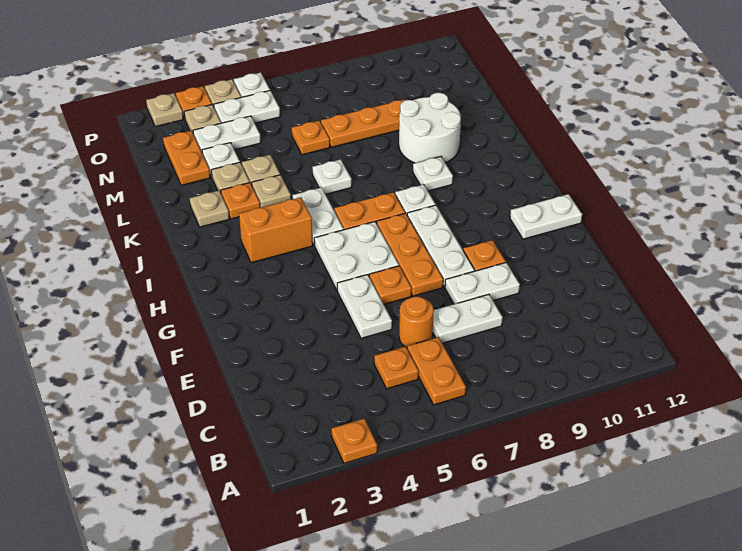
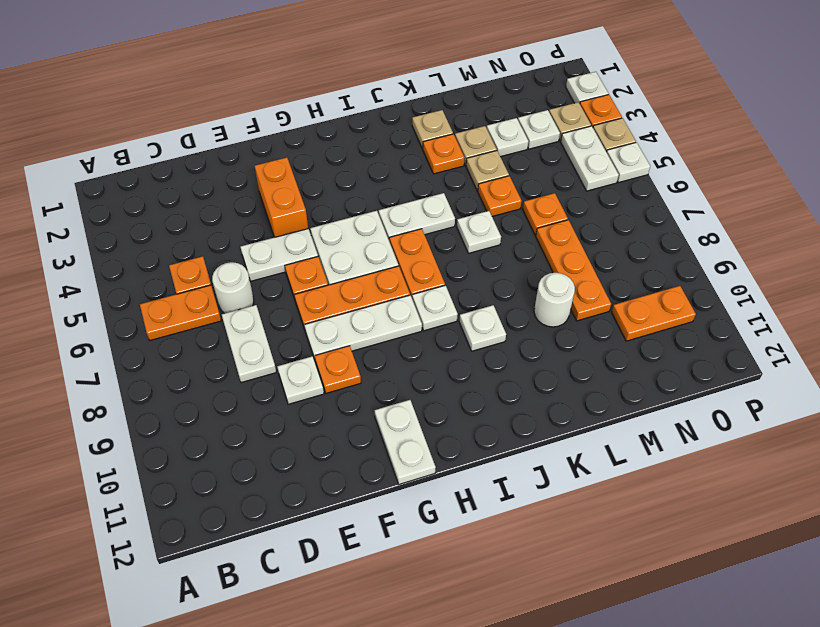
orange 1x1 plate [331,419,377,463] -> orange 1x1 plate moved to [478,176,522,216]
orange 1x1 round brick [399,297,434,348] -> white 1x1 round brick [212,262,254,313]
white 1x2 plate [445,263,520,304] -> white 1x1 plate [277,356,324,404]
orange 1x2 brick [239,197,313,263] -> orange 1x2 brick moved to [255,158,308,237]
tan 1x1 plate [252,175,291,208] -> none
white 2x2 round brick [399,93,461,163] -> white 1x1 round brick [534,273,575,327]
orange 1x2 plate [163,131,210,185] -> orange 1x2 plate moved to [612,286,696,341]
white 1x2 plate [193,116,261,152] -> white 1x1 plate [518,110,560,149]
tan 1x1 plate [146,93,183,127] -> white 1x1 plate [566,72,608,104]

